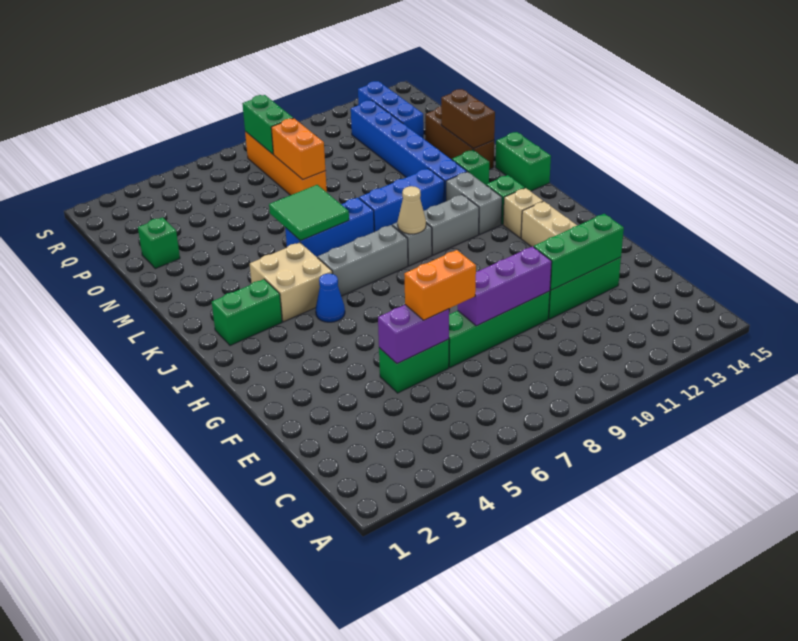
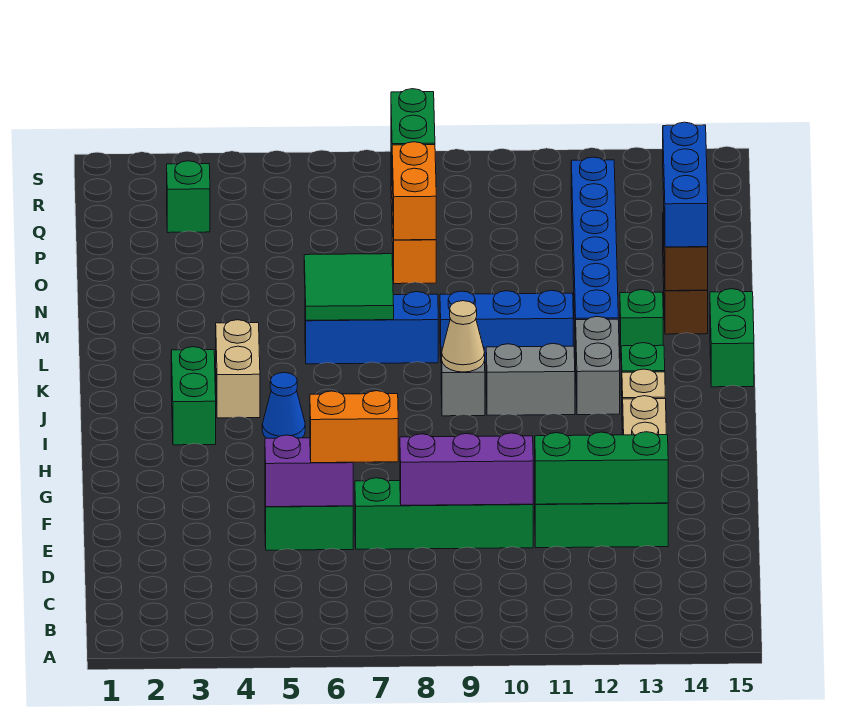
green 1x2 brick [212,279,282,346] -> green 1x2 brick turned to [171,347,216,445]
tan 2x2 brick [250,242,332,322] -> tan 1x2 brick [216,320,260,418]
grey 1x3 brick [318,225,408,296] -> none
green 1x1 brick [138,217,180,269] -> green 1x1 brick moved to [167,161,210,233]
blue 1x3 brick [358,81,424,139] -> blue 1x3 brick moved to [663,122,708,247]

